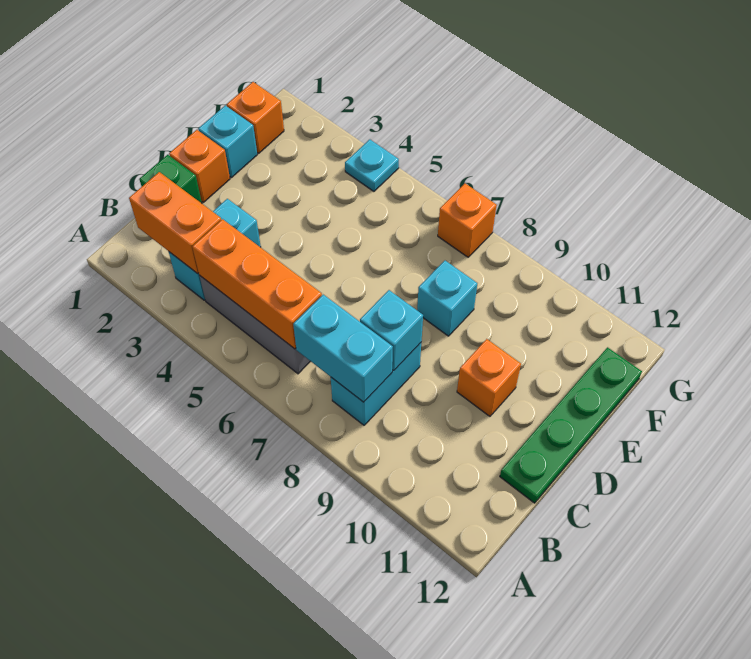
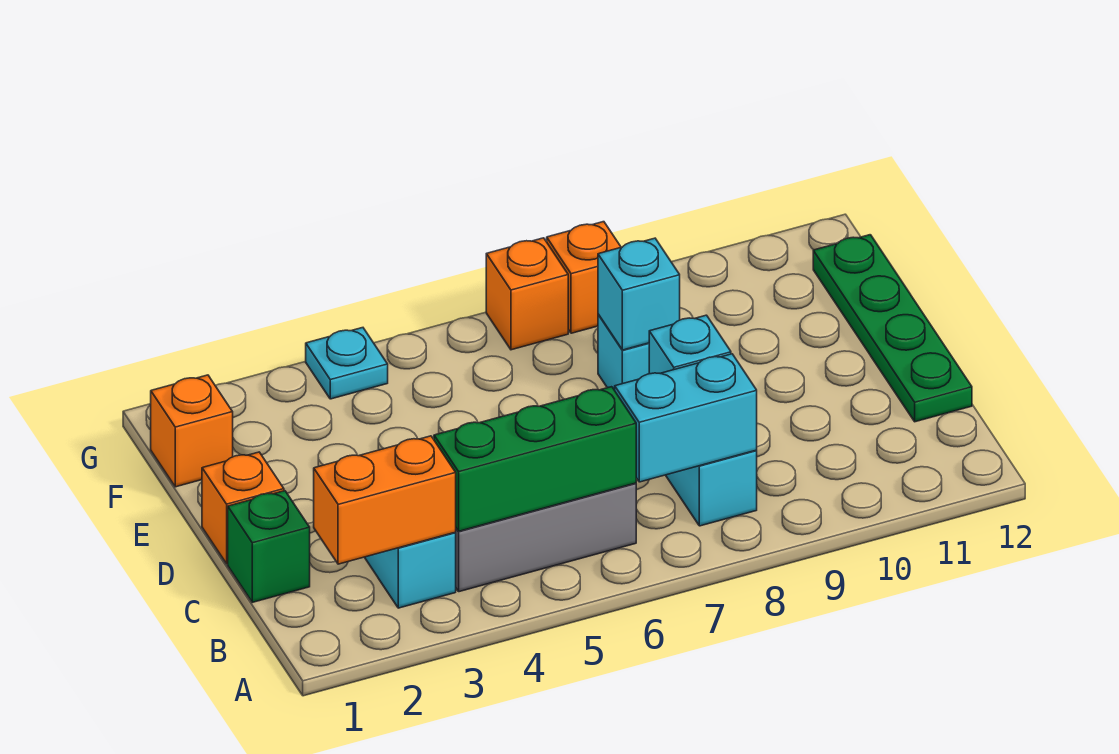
orange 1x3 brick [192,219,322,349] -> green 1x3 brick [434,387,636,531]
orange 1x1 brick [457,339,521,416] -> orange 1x1 brick moved to [547,222,621,333]
cyan 1x1 brick [198,105,257,178] -> cyan 1x1 brick moved to [598,238,680,350]

